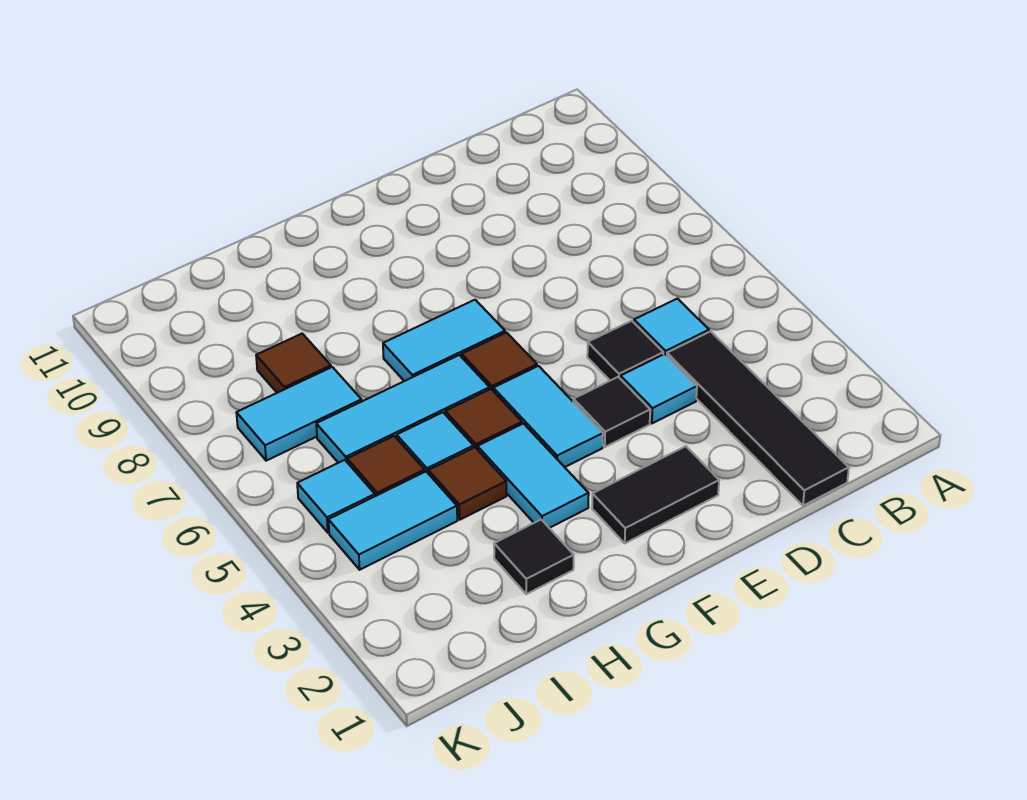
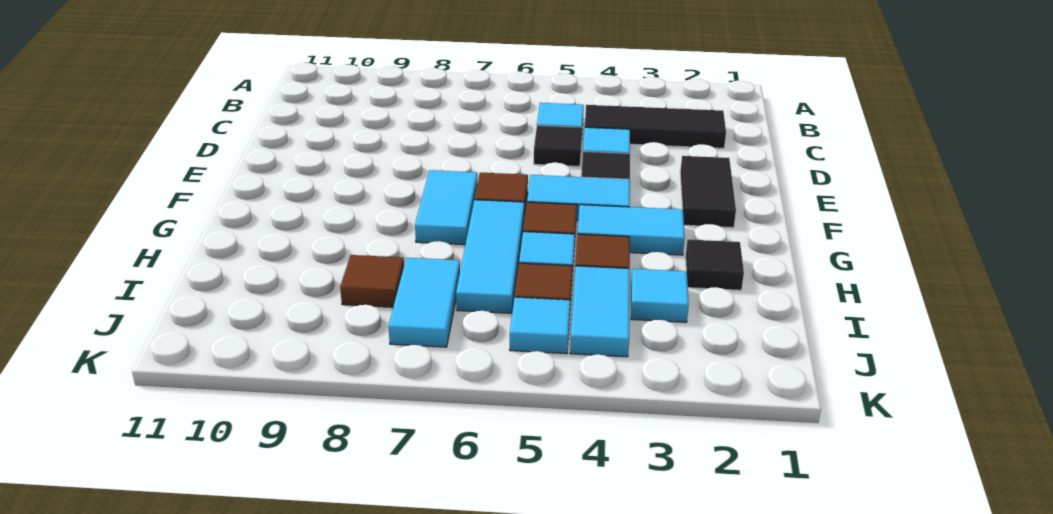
black 1x4 tile [667,331,849,506] -> black 1x3 tile [585,105,726,148]
none -> cyan 1x1 tile [631,269,689,322]

